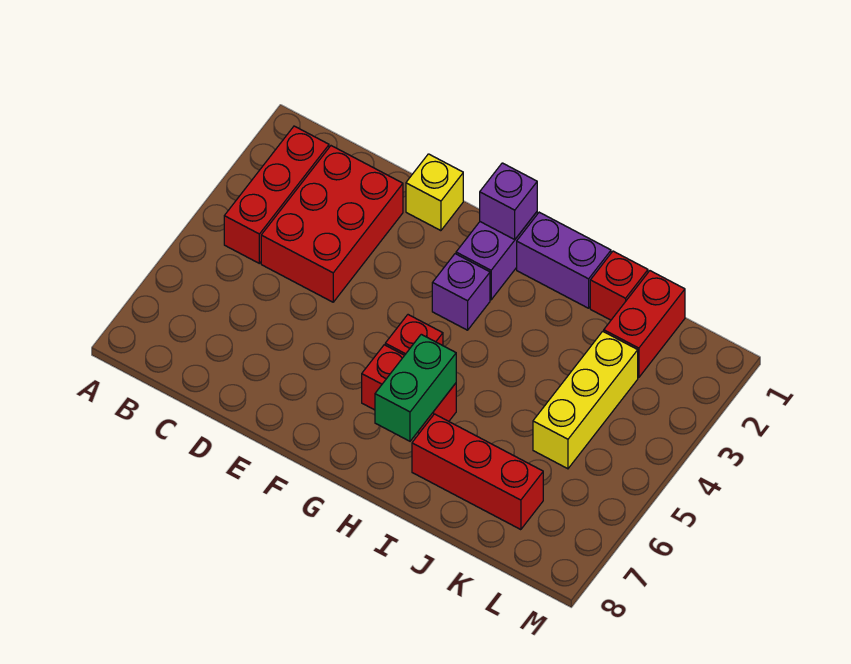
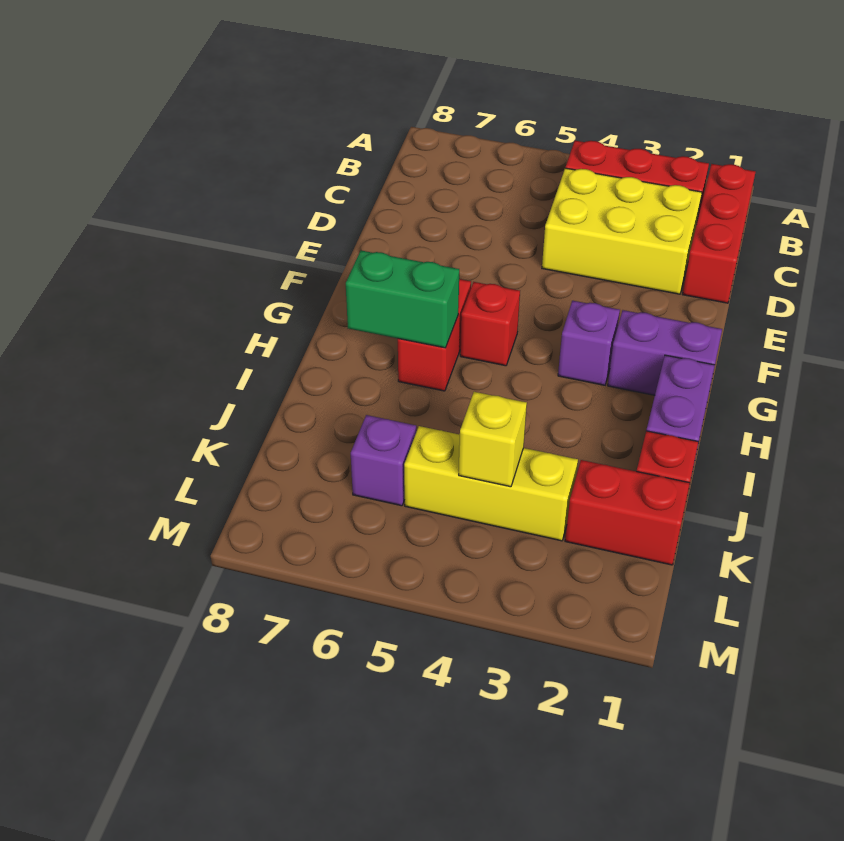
red 2x3 brick [261,146,403,302] -> yellow 2x3 brick [542,168,702,294]
yellow 1x1 brick [406,154,463,231] -> yellow 1x1 brick moved to [459,392,527,487]
purple 1x1 brick [480,163,537,239] -> purple 1x1 brick moved to [351,415,416,506]
red 1x3 brick [412,414,543,530] -> red 1x3 brick moved to [683,164,755,303]

